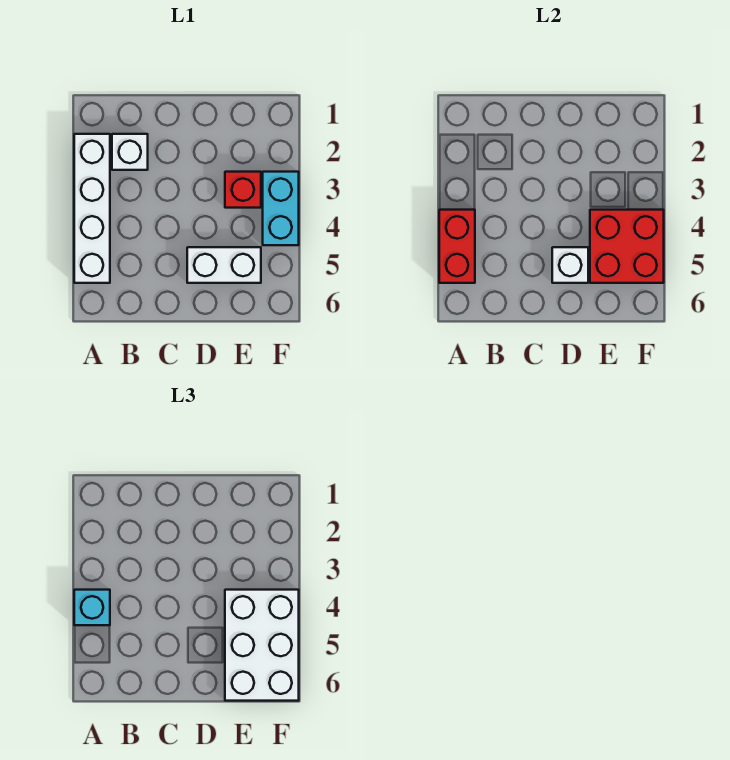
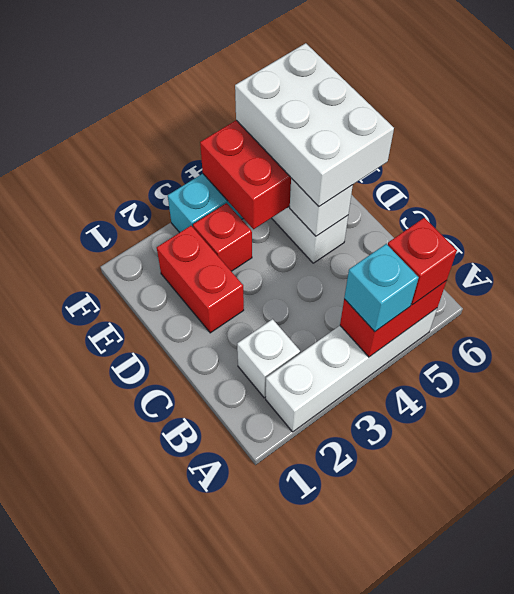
none -> red 1x1 brick [388,218,457,305]
none -> red 1x2 brick [157,226,244,333]
white 2x3 brick [225,590,299,701] -> white 2x3 brick turned to [235,43,394,206]

